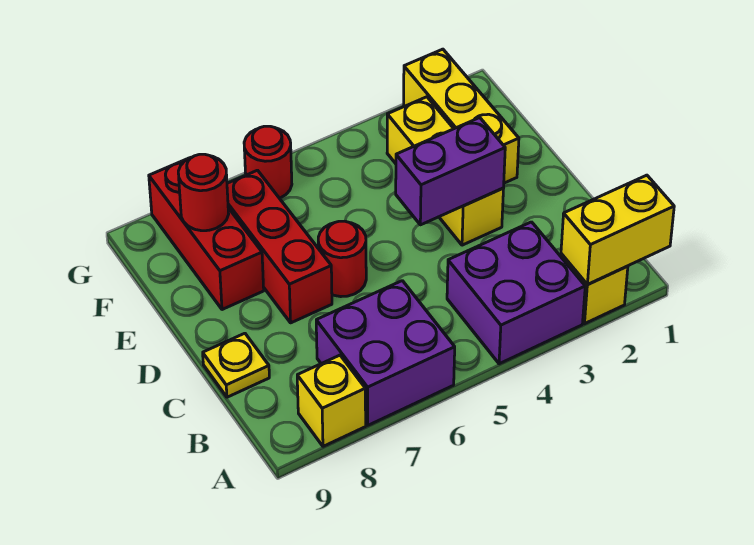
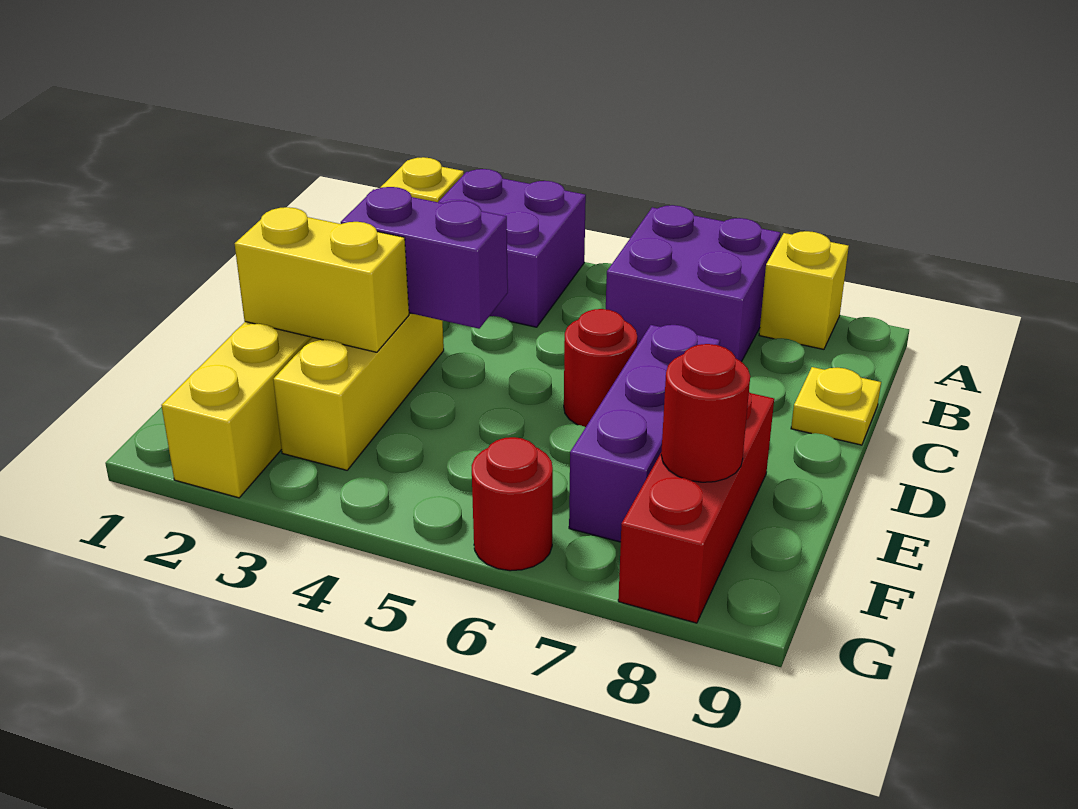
yellow 1x2 brick [561,175,674,284] -> yellow 1x2 brick moved to [235,207,409,352]
red 1x3 brick [227,170,332,323] -> purple 1x3 brick [569,325,720,542]

